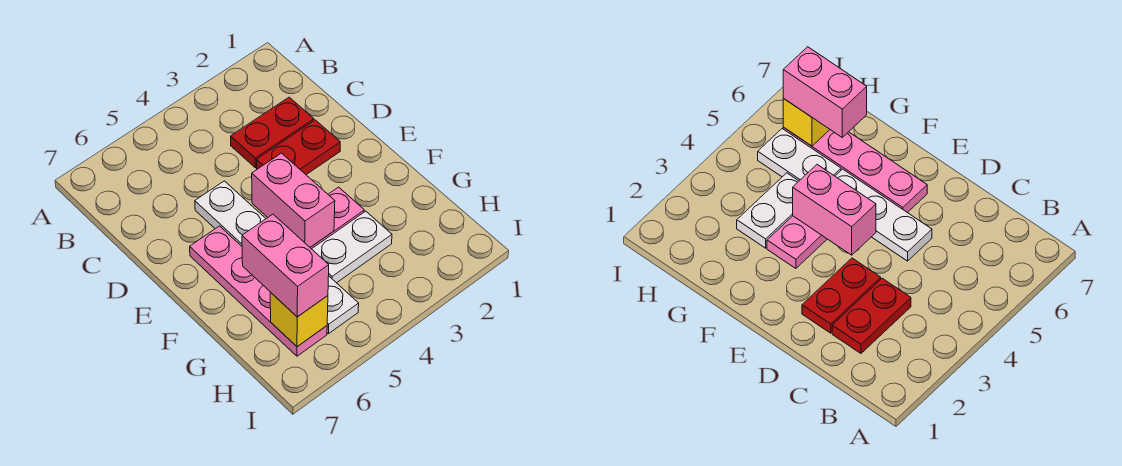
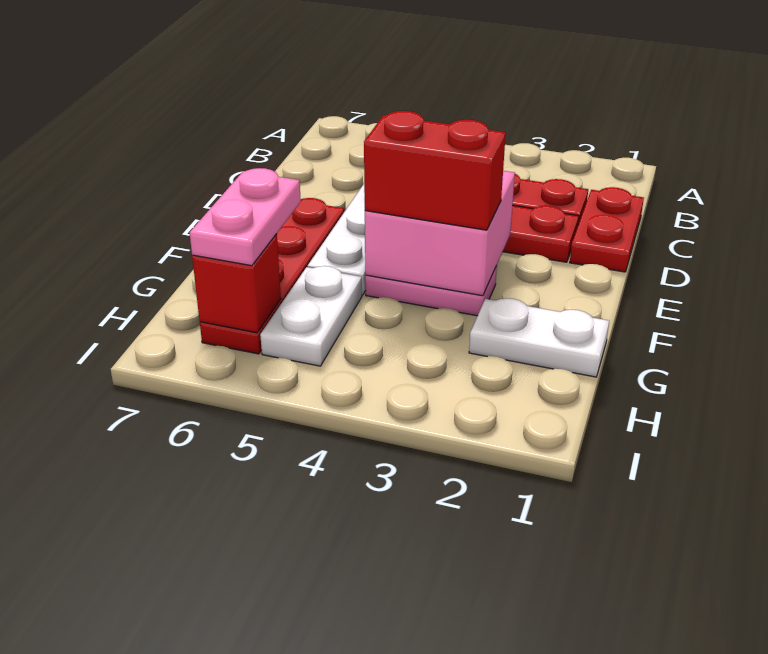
none -> red 1x2 plate [570,187,644,272]
pink 1x2 brick [252,153,335,247] -> pink 2x2 brick [365,171,515,296]
pink 1x4 plate [190,226,327,356] -> red 1x4 plate [200,198,344,354]
none -> red 1x2 brick [364,111,506,230]
white 1x2 plate [312,211,392,283] -> white 1x2 plate moved to [469,298,609,377]
pink 1x2 brick [242,214,329,317] -> pink 1x2 plate [190,168,301,266]
yellow 1x1 brick [270,293,328,347] -> red 1x1 brick [192,234,281,333]

